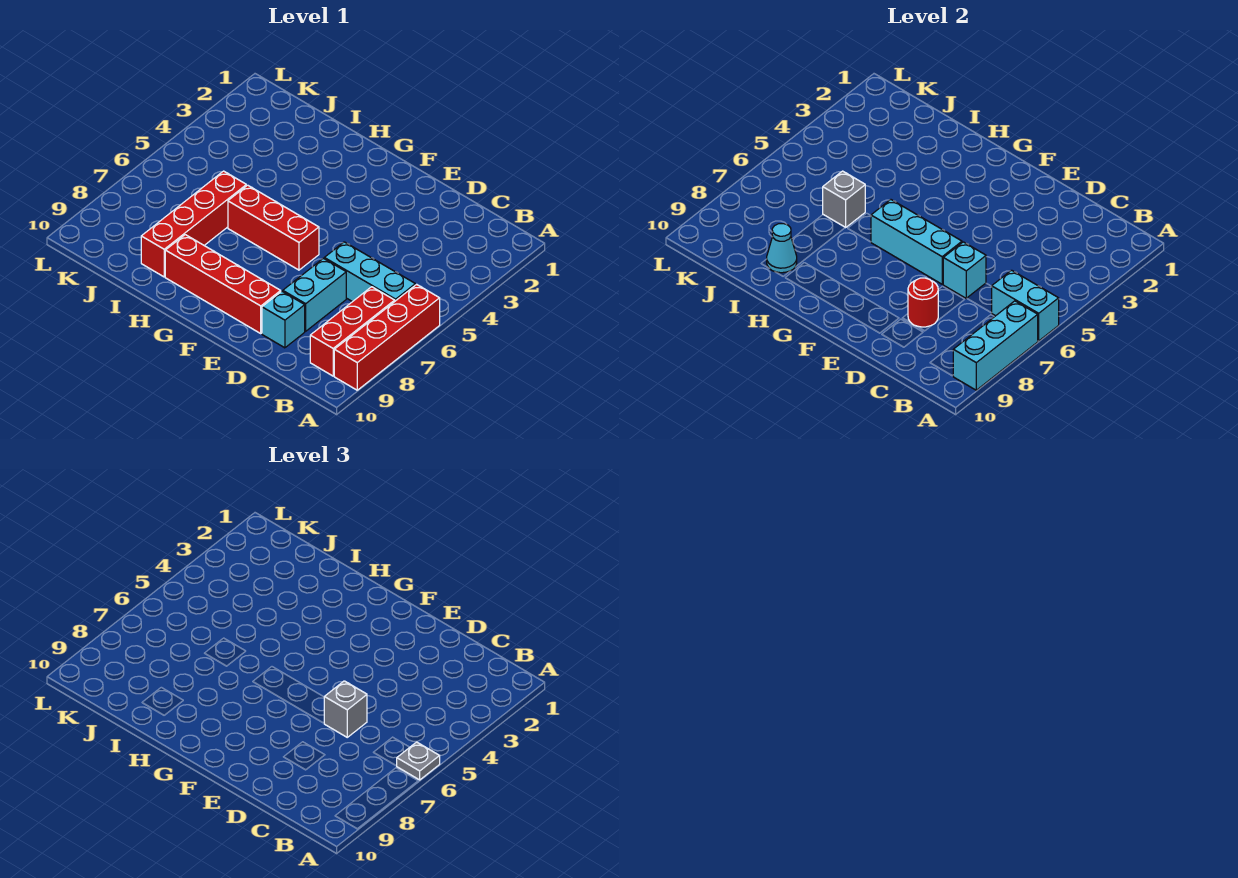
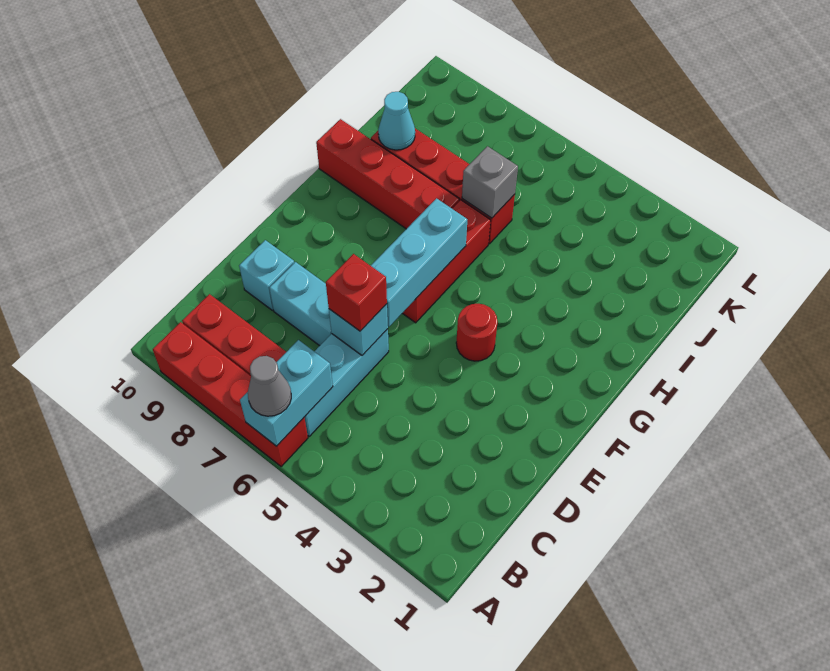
grey 1x1 plate [397,742,440,780] -> grey 1x1 cone [248,356,291,416]
cyan 1x3 brick [953,301,1038,390] -> none
grey 1x1 brick [324,681,367,737] -> red 1x1 brick [326,254,387,331]
red 1x1 round brick [908,278,938,327] -> red 1x1 round brick moved to [456,304,498,361]
red 1x4 brick [165,235,281,333] -> red 1x4 brick turned to [316,119,459,229]

